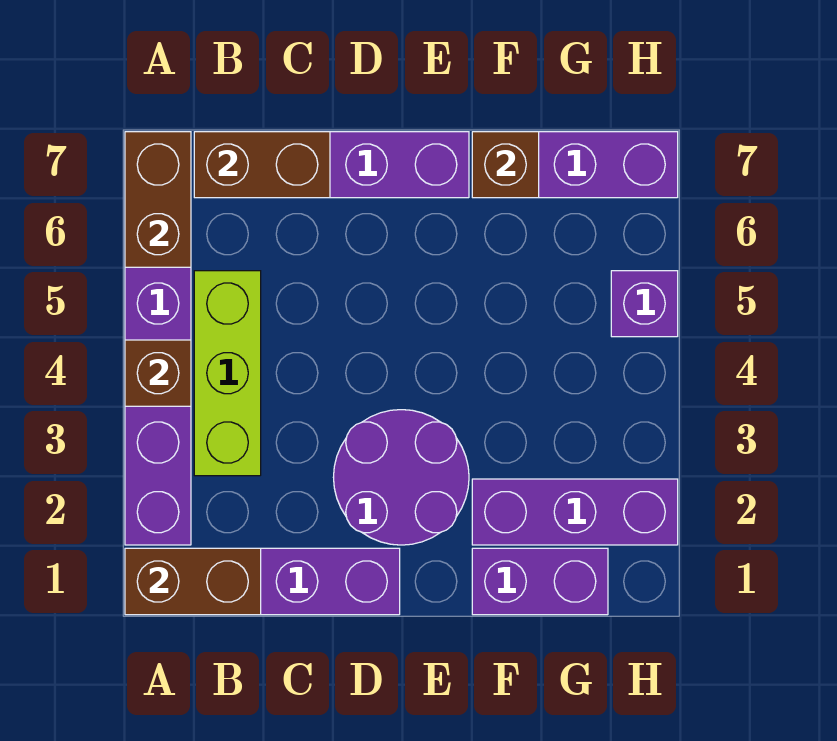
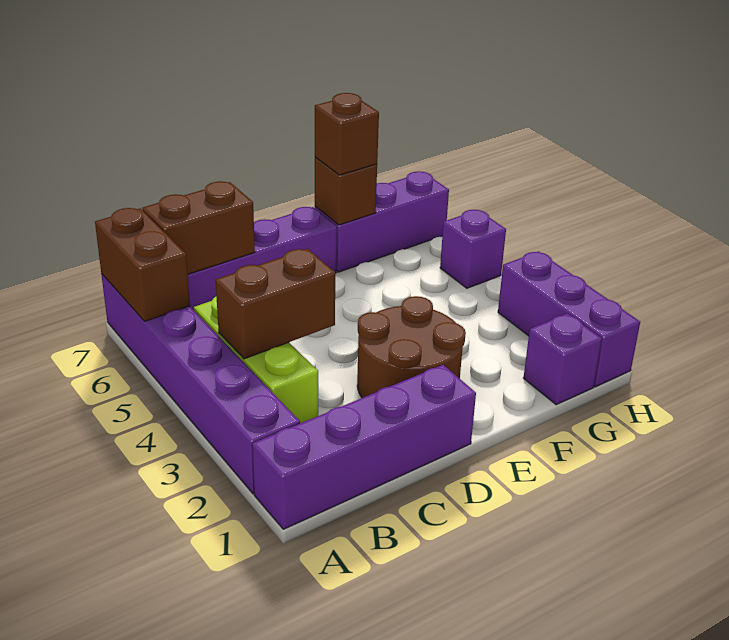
brown 1x2 brick [125,548,261,615] -> brown 1x2 brick moved to [216,249,335,359]
brown 1x1 brick [125,340,191,406] -> brown 1x1 brick moved to [315,93,379,175]
purple 2x2 round brick [333,410,469,545] -> brown 2x2 round brick [357,296,466,398]
purple 1x2 brick [472,548,608,615] -> purple 1x1 brick [524,314,602,405]
purple 1x3 brick [472,479,678,545] -> purple 1x3 brick turned to [498,252,640,387]

